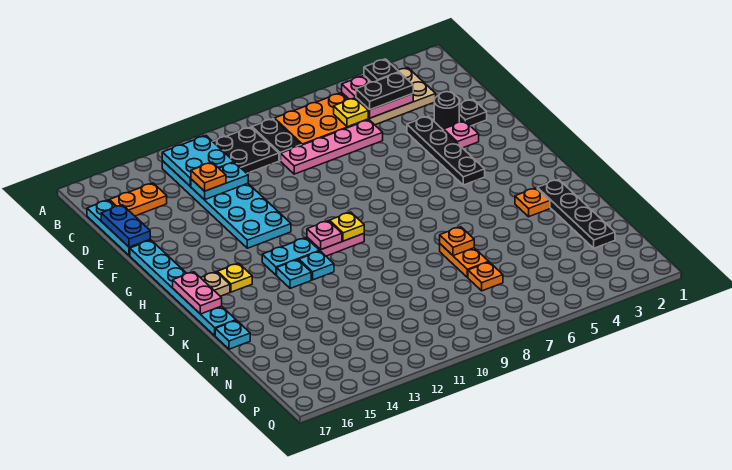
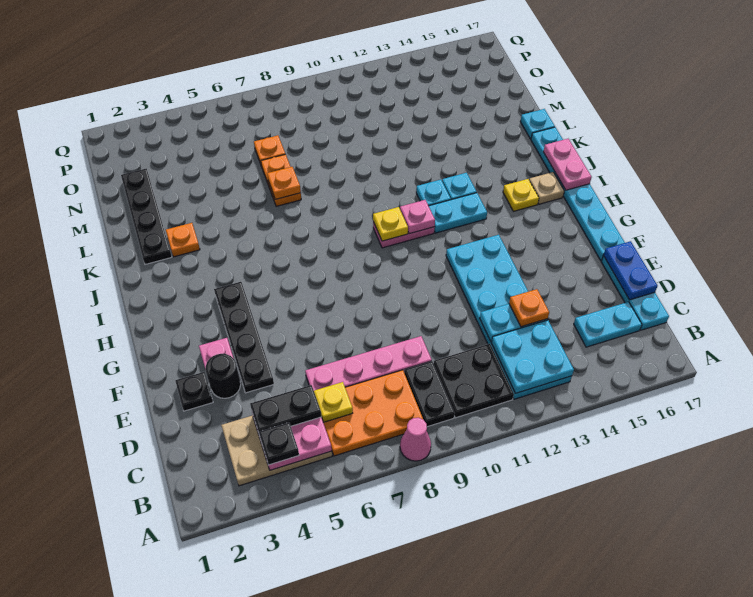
none -> pink 1x1 cone [400,418,431,461]
orange 1x2 plate [109,183,167,216] -> cyan 1x2 plate [574,302,642,347]

